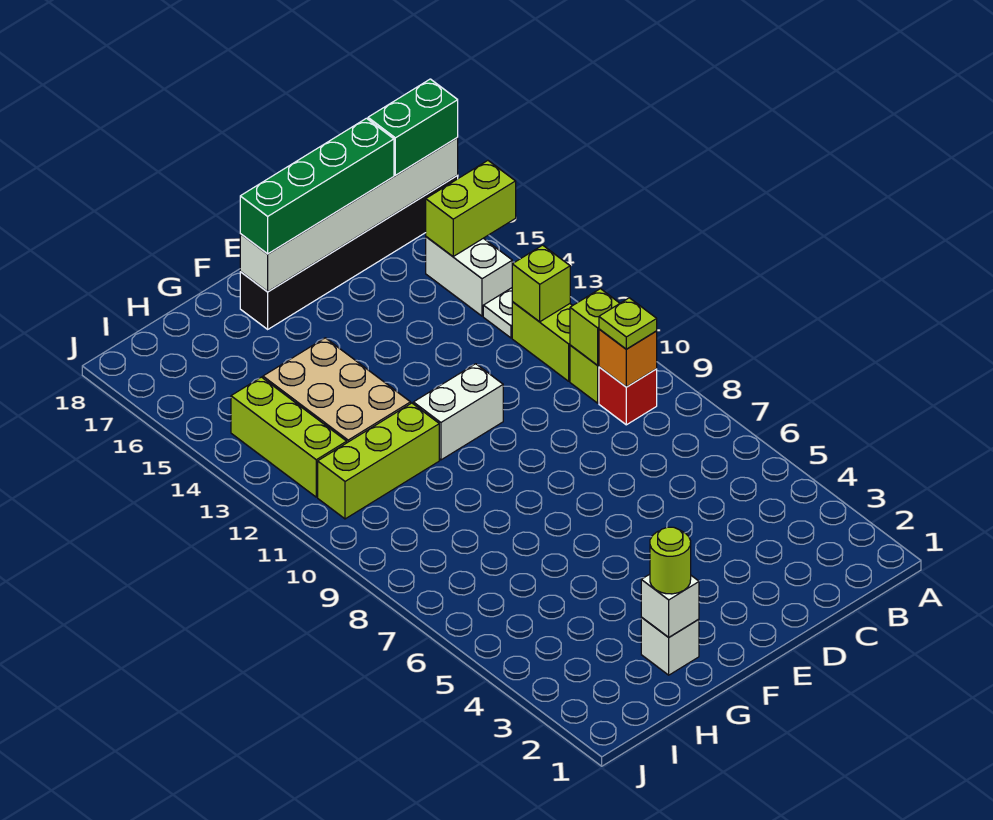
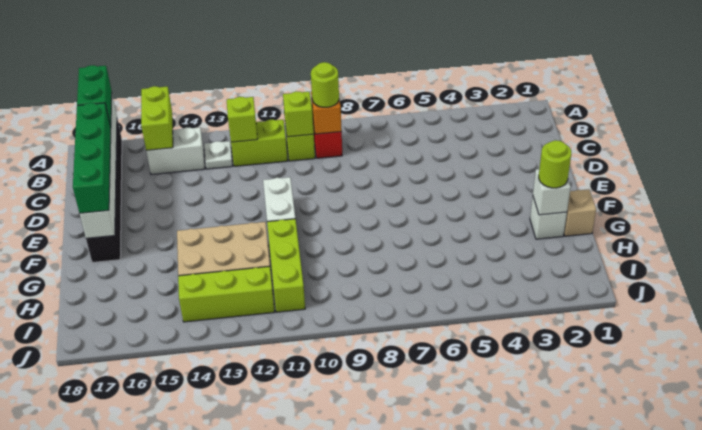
lime 1x1 plate [599,298,657,349] -> lime 1x1 round brick [311,62,339,107]
none -> tan 1x1 brick [564,189,596,236]

